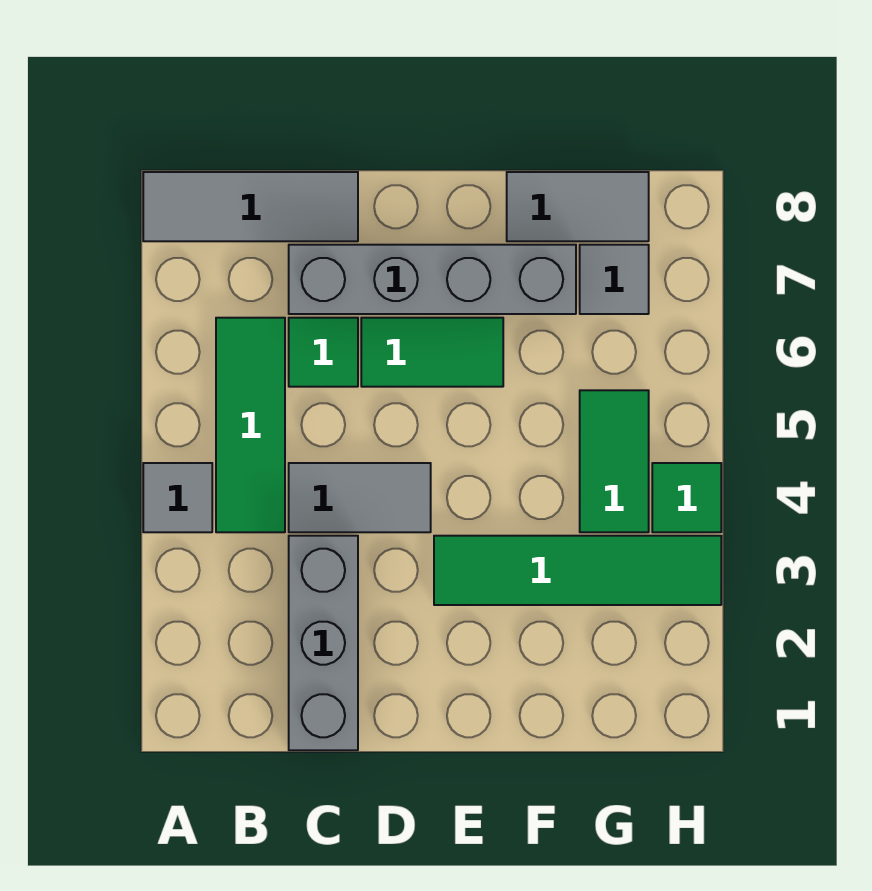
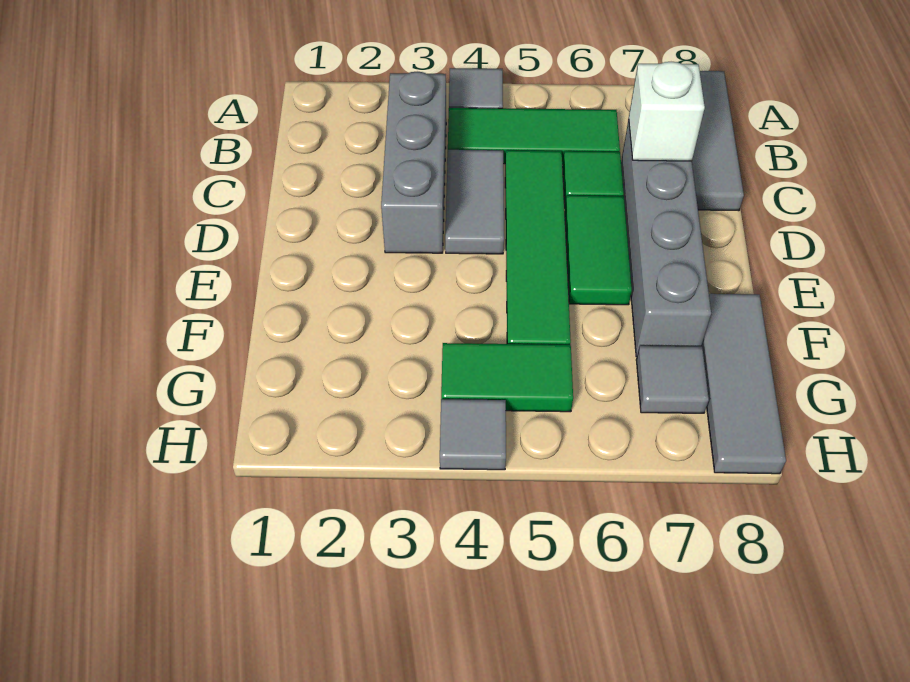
grey 1x3 brick [289,536,358,750] -> grey 1x3 brick turned to [381,72,446,253]
none -> white 1x1 brick [629,62,705,161]
green 1x4 tile [434,536,721,605] -> green 1x4 tile moved to [505,150,571,345]
grey 1x2 tile [507,172,649,241] -> grey 1x3 tile [701,294,786,474]
green 1x1 tile [652,463,721,532] -> grey 1x1 tile [440,399,506,470]

